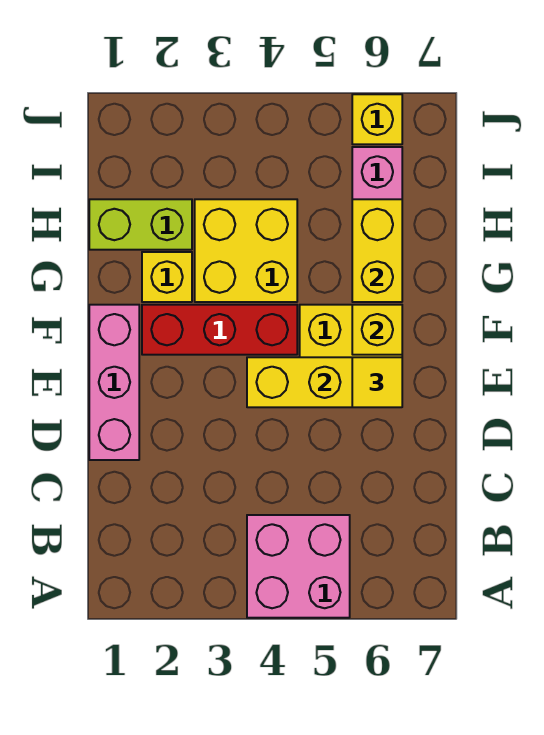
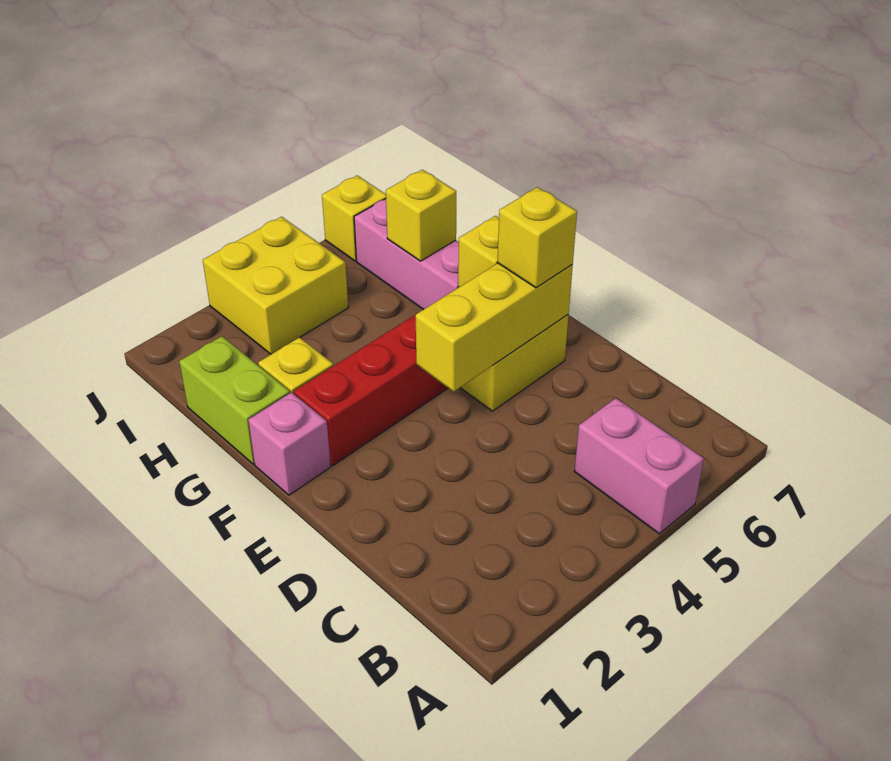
pink 2x2 brick [247,515,350,618] -> pink 1x2 brick [574,398,704,534]
pink 1x3 brick [89,305,139,460] -> pink 1x1 brick [248,393,331,495]
yellow 1x1 tile [352,357,402,407] -> yellow 1x1 brick [498,187,577,288]
yellow 2x2 brick [195,199,297,302] -> yellow 2x2 brick moved to [203,217,348,354]
yellow 1x2 brick [352,199,402,302] -> yellow 1x1 brick [386,170,456,261]
lime 1x2 brick [89,199,192,250] -> lime 1x2 brick turned to [179,336,290,464]

